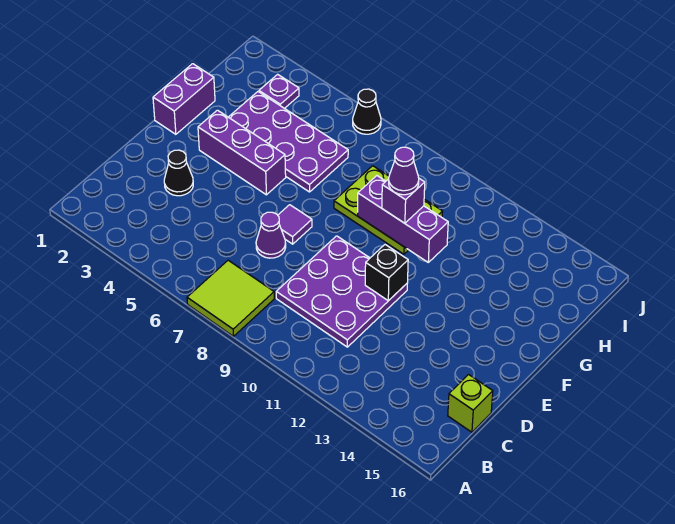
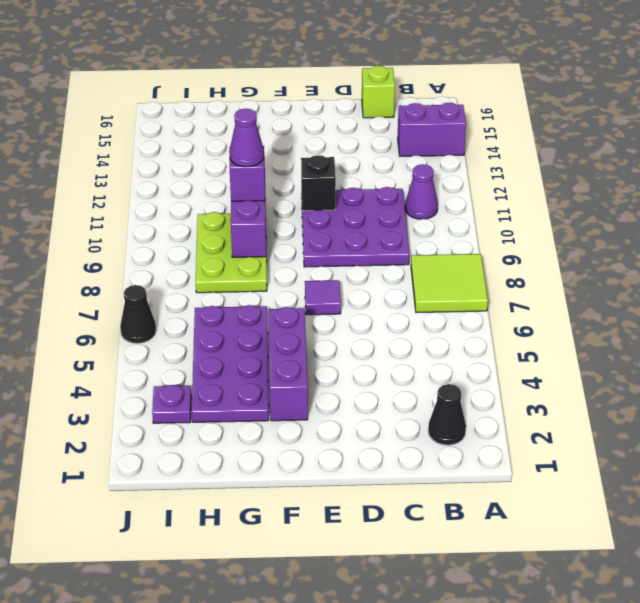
black 1x1 cone [164,150,193,196] -> black 1x1 cone moved to [428,384,466,445]
purple 1x1 cone [256,212,286,258] -> purple 1x1 cone moved to [405,164,438,219]
purple 1x2 brick [153,64,215,134] -> purple 1x2 brick moved to [398,103,466,156]

